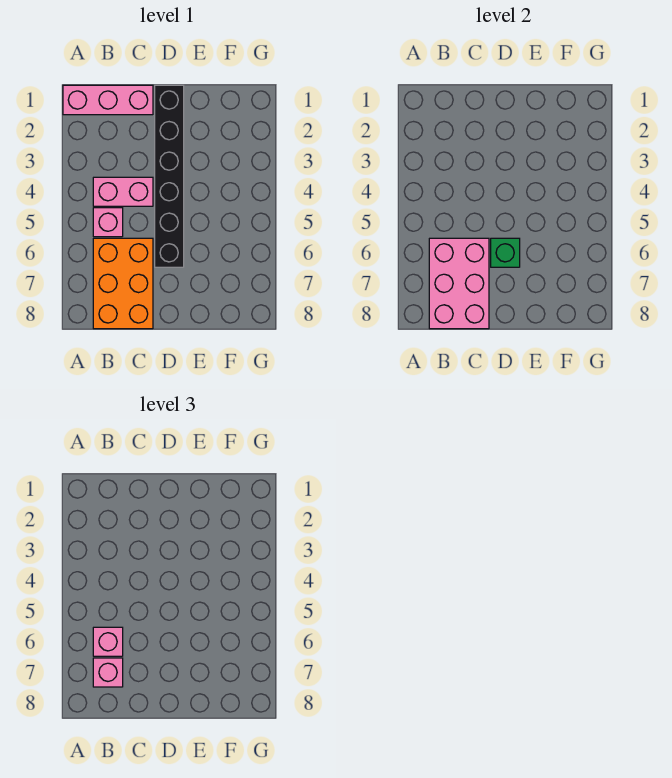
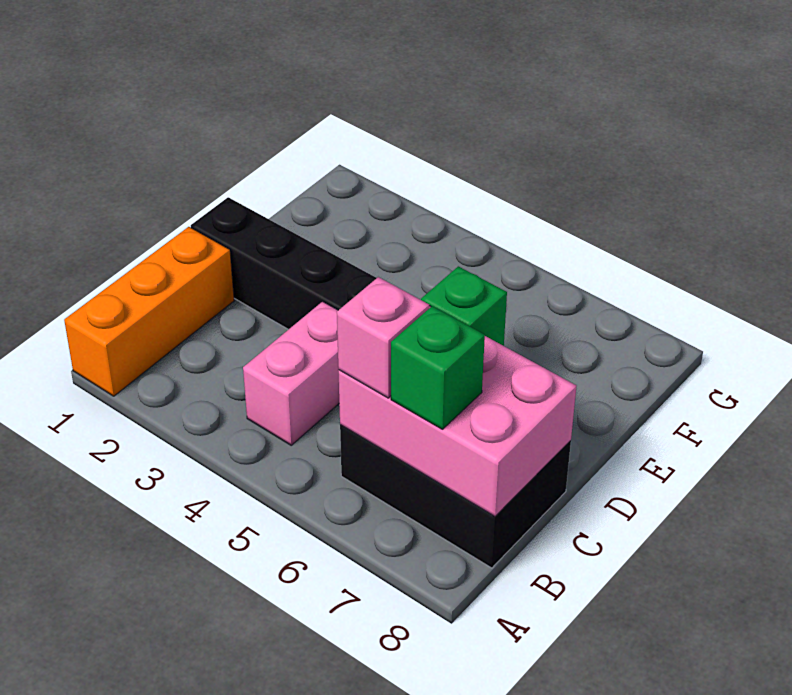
pink 1x3 brick [63,85,153,115] -> orange 1x3 brick [64,227,234,396]
pink 1x1 brick [93,208,123,237] -> none
orange 2x3 brick [93,238,153,329] -> black 2x3 brick [340,425,571,568]
pink 1x1 brick [93,658,123,687] -> green 1x1 brick [391,306,485,429]

